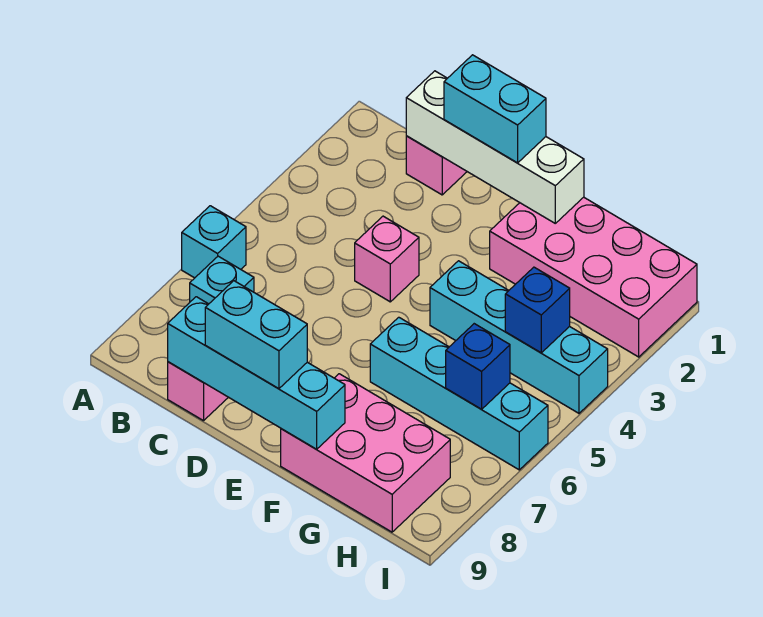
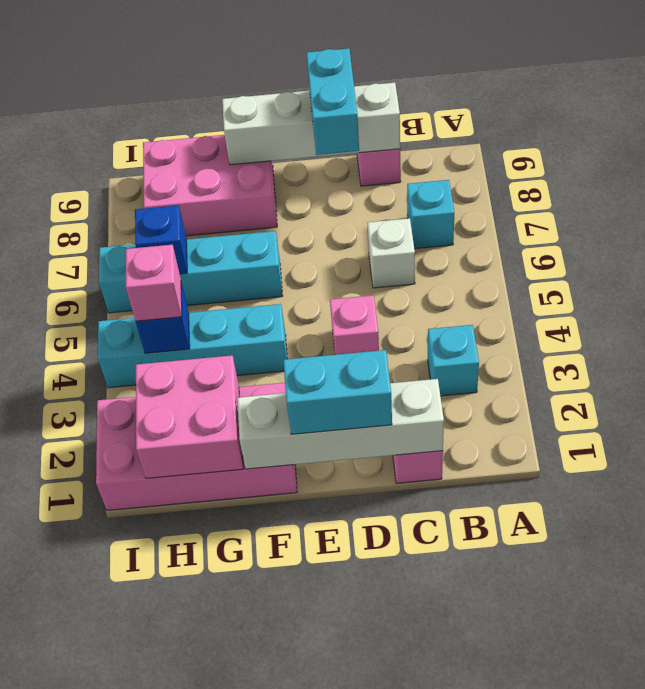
cyan 1x1 brick [182,206,246,278] -> cyan 1x1 brick moved to [428,325,479,396]
none -> white 1x1 brick [368,218,415,288]
cyan 1x4 brick [168,297,345,449] -> white 1x4 brick [222,83,400,165]
cyan 1x2 brick [205,281,307,389] -> cyan 1x2 brick turned to [307,48,359,155]
none -> pink 2x2 brick [136,355,243,478]
none -> pink 1x1 brick [126,245,182,321]

